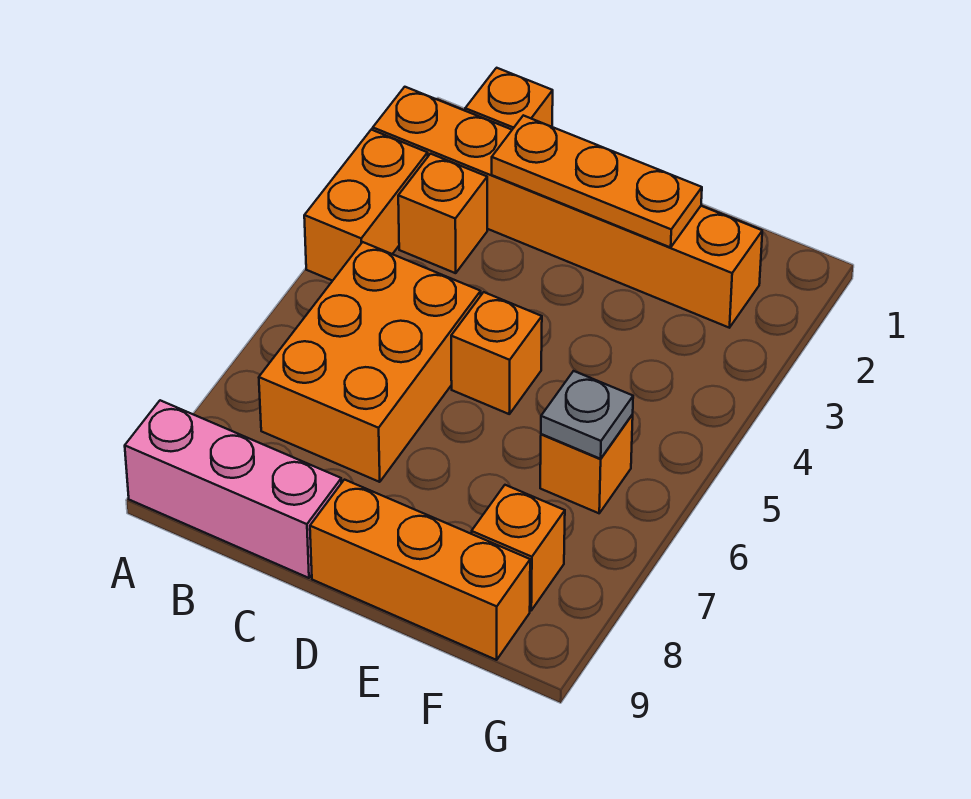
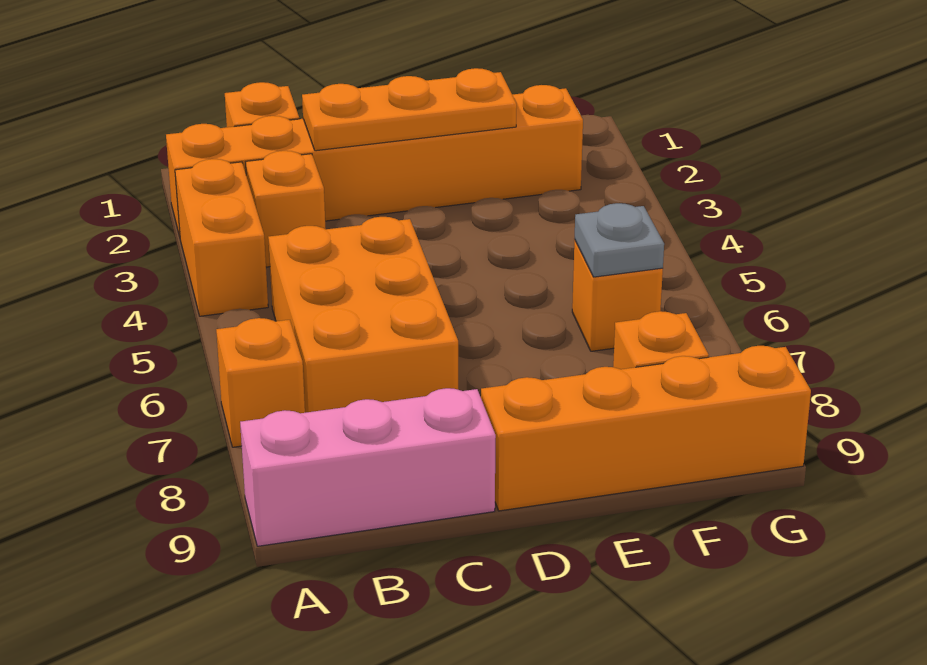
orange 1x1 brick [451,292,542,414] -> orange 1x1 brick moved to [216,318,305,447]
orange 1x3 brick [310,480,530,660] -> orange 1x4 brick [481,346,811,511]

